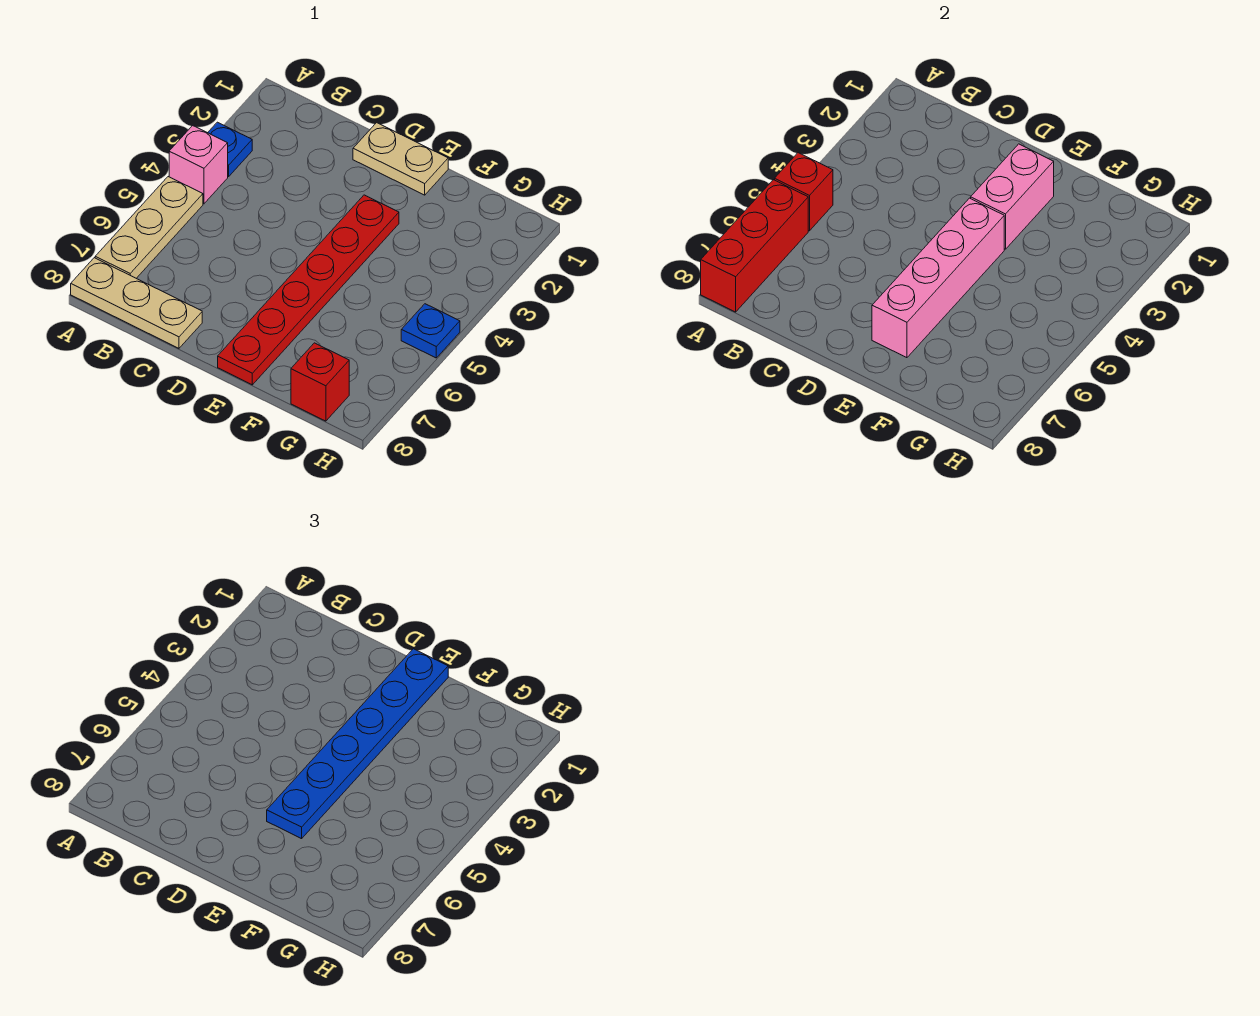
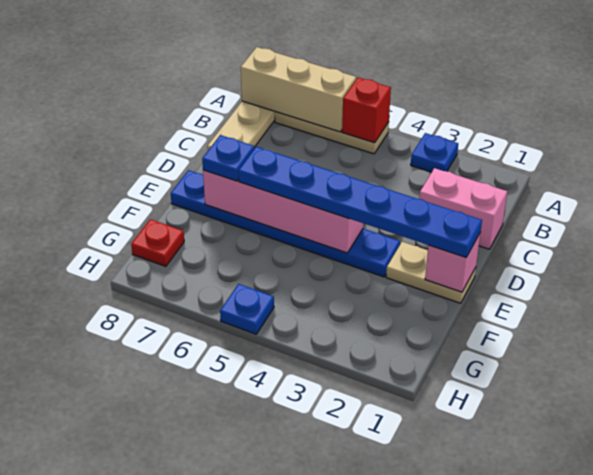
pink 1x1 brick [169,126,228,204] -> pink 1x1 brick moved to [425,232,481,292]
red 1x3 brick [701,180,808,312] -> tan 1x3 brick [241,47,356,132]
tan 1x2 plate [353,123,448,195] -> tan 1x2 plate turned to [386,242,476,303]
pink 1x2 brick [971,144,1054,249] -> pink 1x2 brick moved to [419,168,507,249]
red 1x6 plate [218,195,399,385] -> blue 1x6 plate [171,170,400,277]
none -> blue 1x1 plate [202,135,254,181]
red 1x1 brick [291,343,349,421] -> red 1x1 plate [131,219,184,266]

